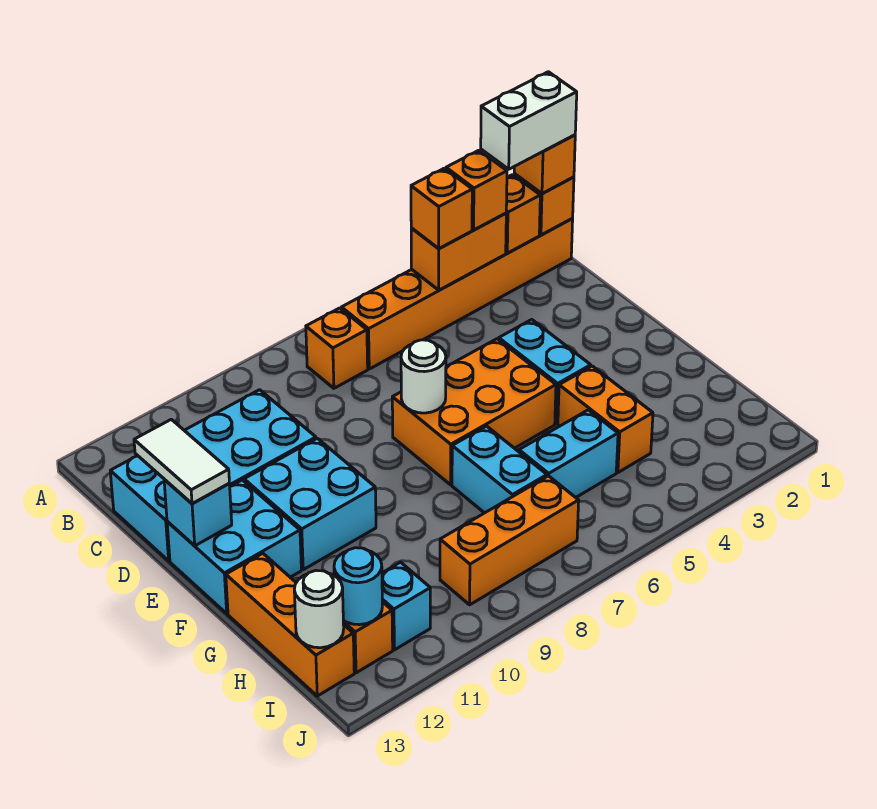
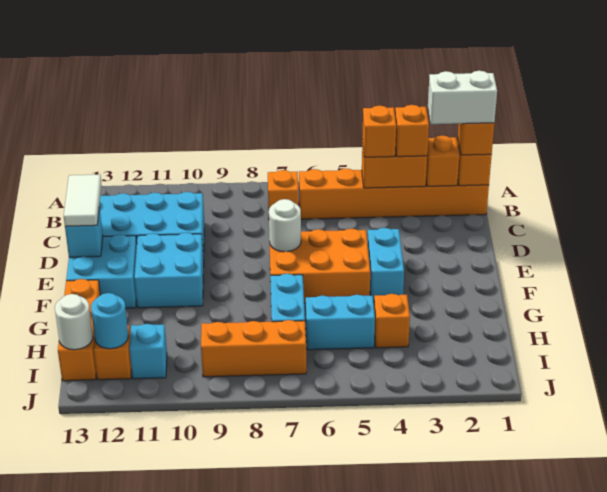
orange 1x2 brick [558,366,653,472] -> orange 1x1 brick [374,294,410,348]

